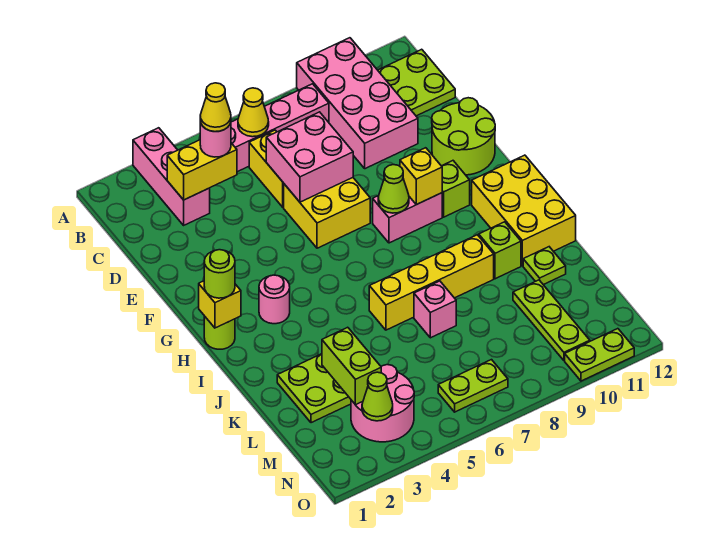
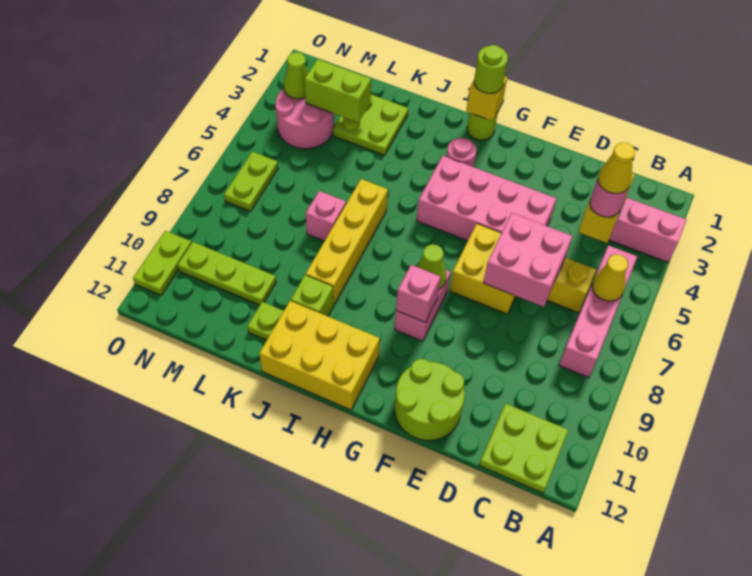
pink 2x4 brick [297,38,418,169] -> pink 2x4 brick moved to [417,156,557,241]
yellow 1x1 brick [400,148,442,205] -> pink 1x1 brick [396,265,441,322]
lime 1x1 brick [442,161,470,217] -> none

